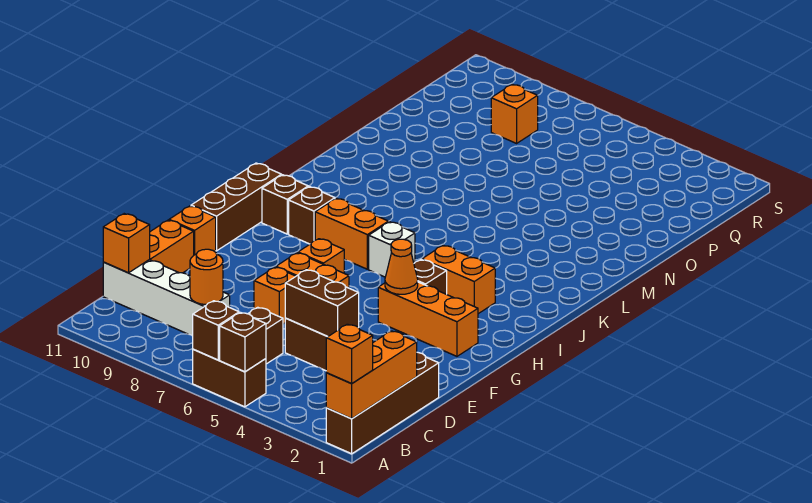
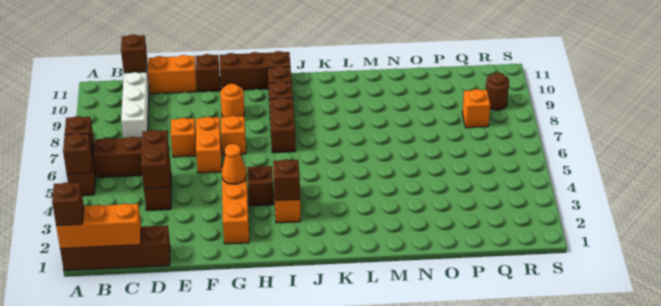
orange 1x1 brick [326,324,373,384] -> brown 1x1 brick [52,182,84,226]
orange 1x1 round brick [190,249,223,305] -> orange 1x1 round brick moved to [220,84,245,117]
orange 1x1 brick [103,214,150,273] -> brown 1x1 brick [121,34,147,73]
orange 1x1 brick [169,206,216,255] -> brown 1x1 brick [196,54,220,92]
none -> brown 1x1 brick [273,159,300,201]
white 1x1 brick [369,222,415,277] -> none
orange 1x2 brick [315,198,388,269] -> brown 1x2 brick [269,97,296,153]
none -> brown 1x1 round brick [486,73,509,110]

